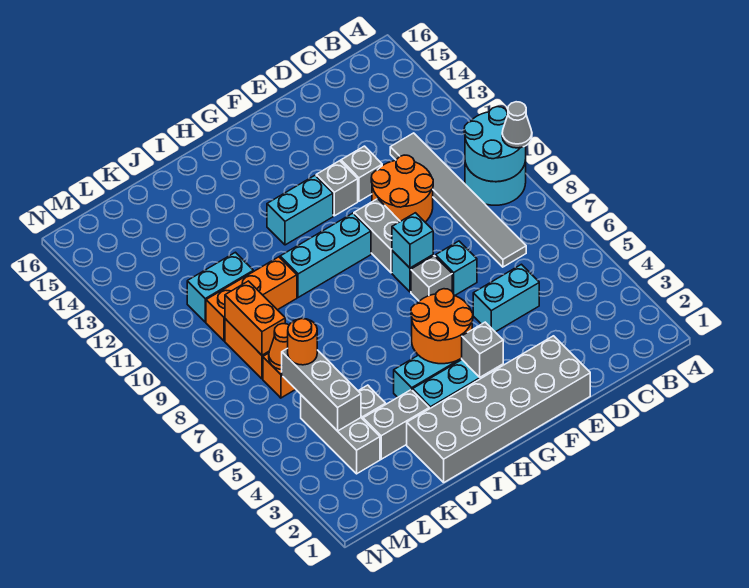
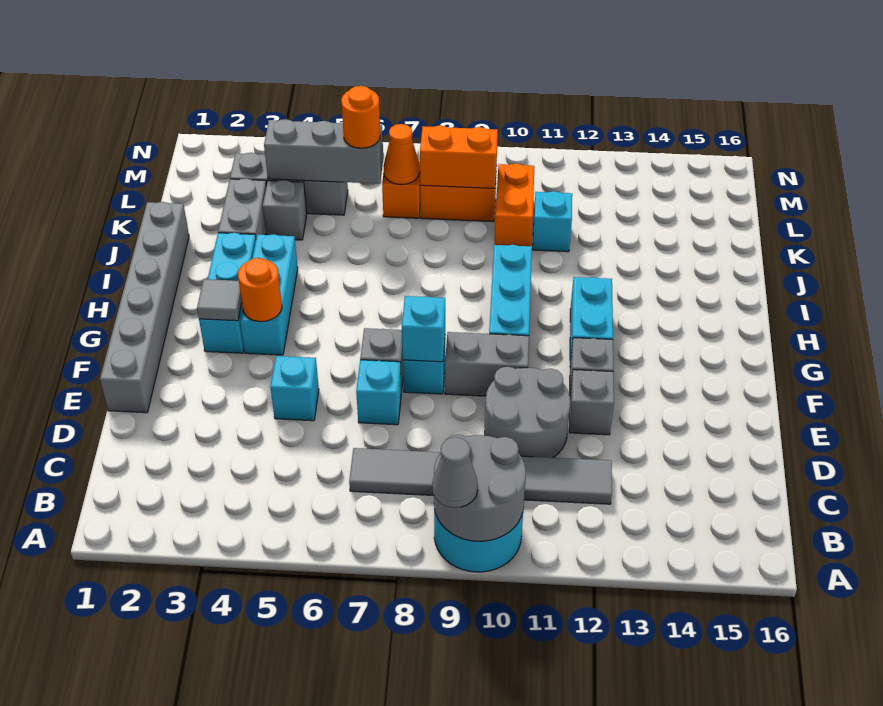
cyan 2x2 round brick [464,107,526,182] -> grey 2x2 round brick [434,435,526,541]
cyan 1x2 brick [473,264,539,332] -> cyan 1x1 brick [270,356,319,421]
orange 2x2 round brick [371,155,433,222] -> grey 2x2 round brick [485,367,570,458]
grey 2x6 brick [407,336,590,482] -> grey 1x6 brick [100,202,189,413]
grey 1x1 brick [462,322,503,377] -> grey 1x1 tile [197,279,242,321]
orange 2x2 round brick [411,289,473,364] -> orange 1x1 round brick [238,258,282,322]
orange 1x3 brick [206,257,297,341] -> orange 1x2 brick [495,163,534,246]
cyan 1x2 brick [187,252,253,322] -> cyan 1x1 brick [533,191,572,252]

